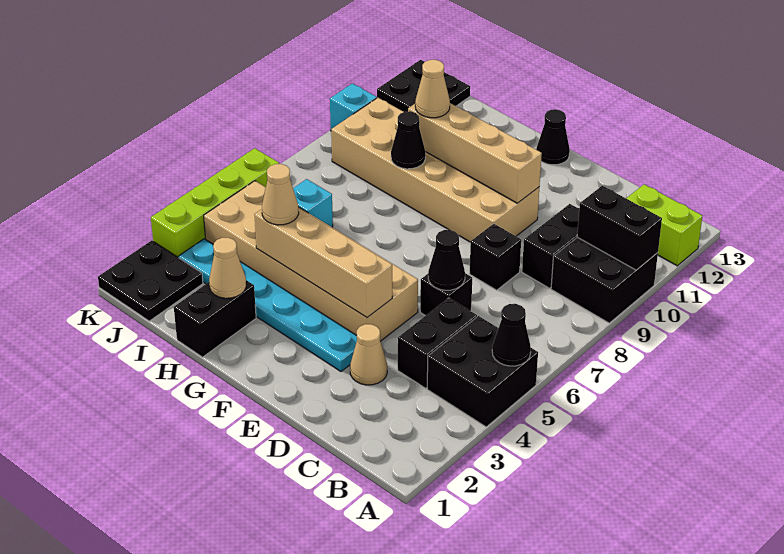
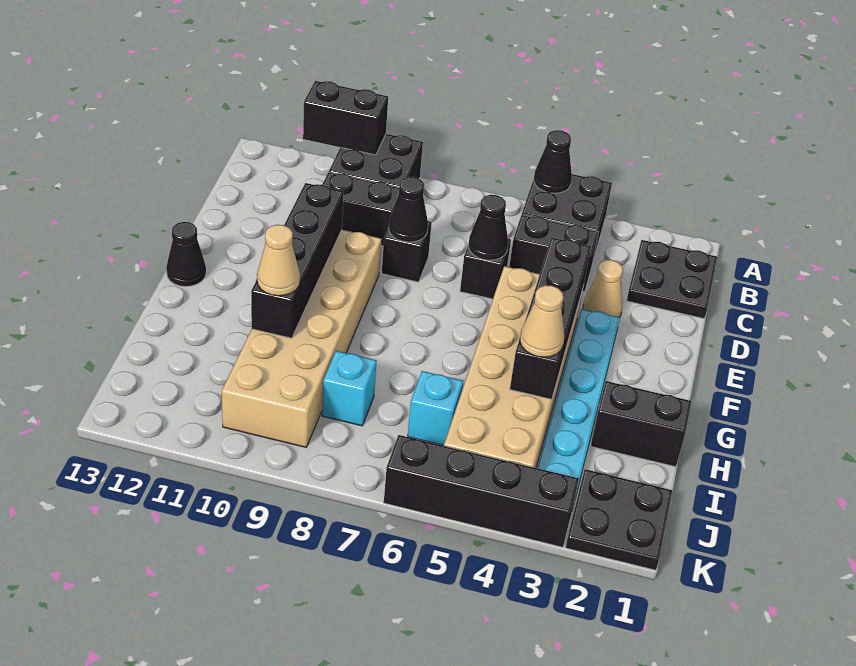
black 1x2 brick [577,186,662,270] -> black 1x2 brick turned to [303,81,388,155]
lime 1x2 brick [626,184,702,266] -> none
tan 1x4 brick [254,208,392,317] -> black 1x4 brick [510,237,591,399]
tan 1x4 brick [408,103,542,203] -> black 1x4 brick [251,183,344,338]
tan 1x1 cone [209,238,246,298] -> none
black 1x1 cone [391,111,425,169] -> black 1x1 cone moved to [389,177,428,242]
black 2x2 plate [377,60,470,112] -> black 2x2 plate moved to [627,240,717,318]
lime 1x4 brick [151,148,279,258] -> black 1x4 brick [384,435,579,547]
cyan 1x1 brick [330,83,377,129] -> cyan 1x1 brick moved to [322,351,377,426]

